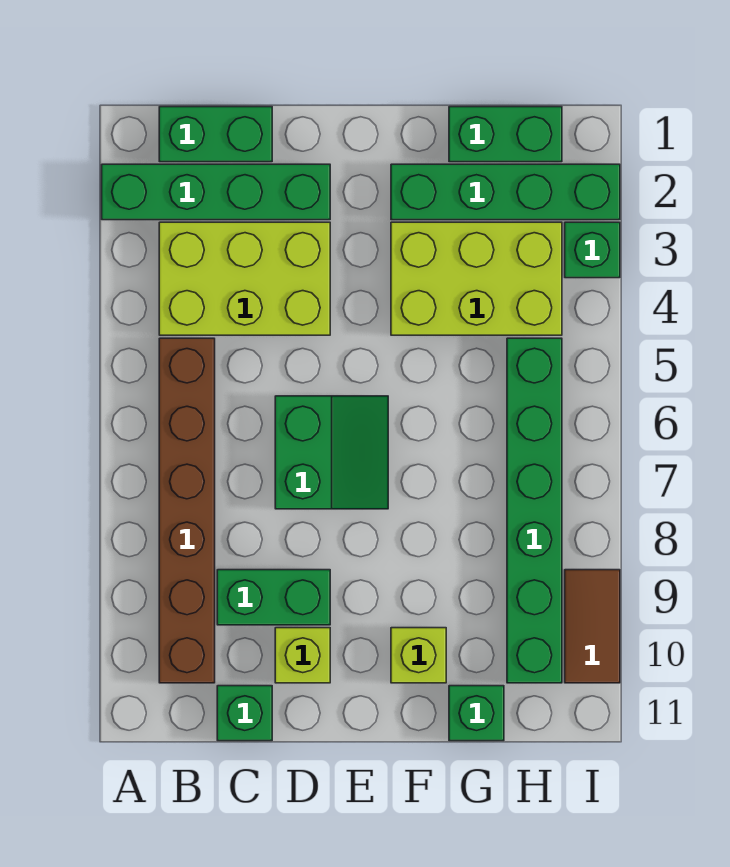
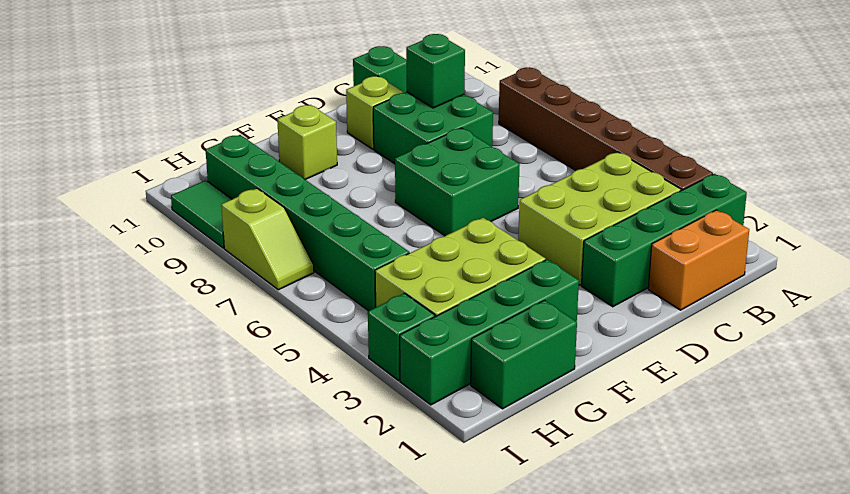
green 1x2 brick [159,107,272,162] -> orange 1x2 brick [648,210,749,310]
brown 1x6 brick [159,338,215,683] -> brown 1x6 brick moved to [499,67,713,191]
green 1x2 brick [217,570,330,625] -> green 2x2 brick [373,92,493,164]
green 2x2 slope [275,396,388,509] -> green 2x2 brick [395,128,520,236]
green 1x1 brick [449,686,504,741] -> green 1x1 brick moved to [406,34,465,108]
none -> lime 1x2 slope [221,188,314,290]
brown 1x2 tile [565,570,620,683] -> green 1x2 tile [171,180,232,248]

